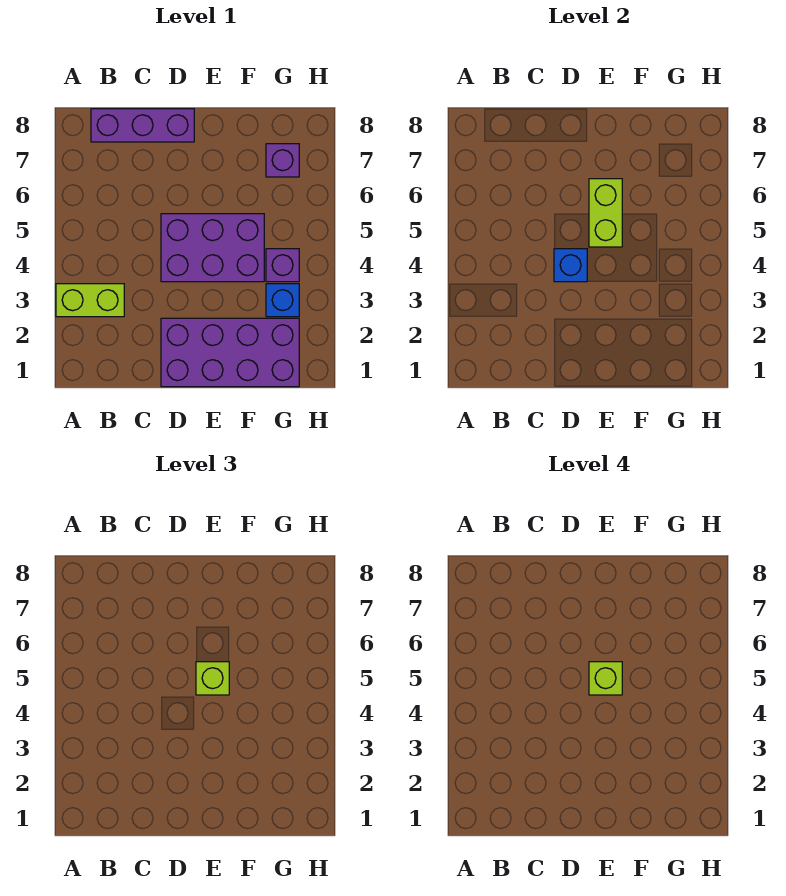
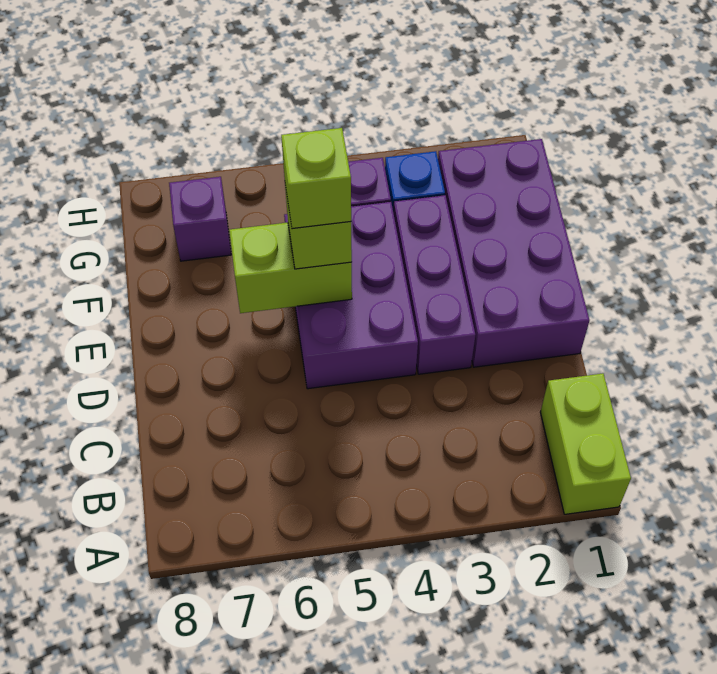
lime 1x2 brick [56,284,124,317] -> lime 1x2 brick moved to [540,373,631,514]
purple 1x3 brick [91,109,194,142] -> purple 1x3 brick moved to [393,195,476,374]
blue 1x1 brick [554,249,587,282] -> none

